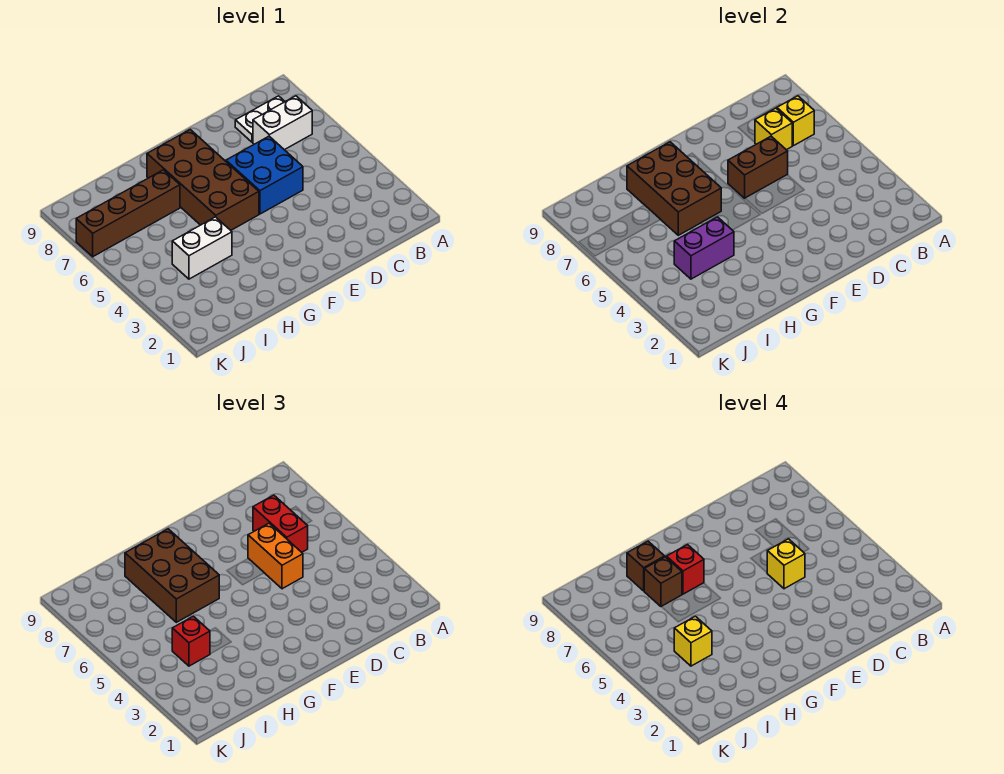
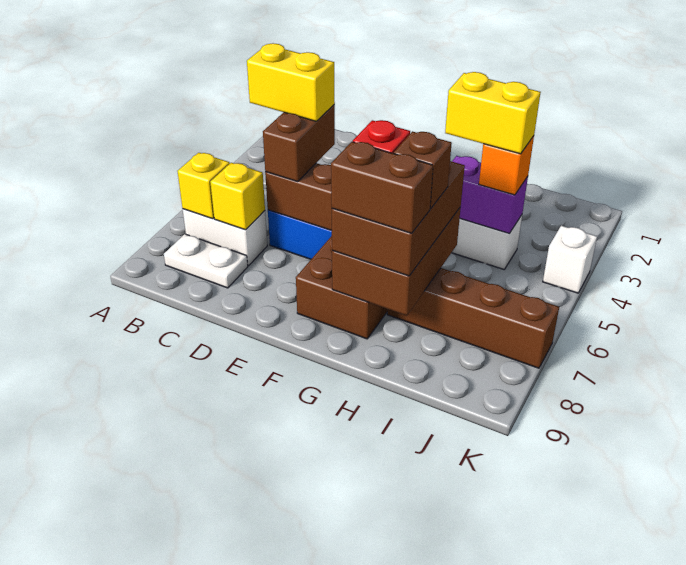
red 1x2 brick [253,495,308,552] -> none
orange 1x2 brick [248,523,303,589] -> brown 1x2 brick [263,105,335,182]
yellow 1x1 brick [767,539,805,589] -> yellow 1x2 brick [247,43,335,121]
brown 1x1 brick [627,541,665,591] -> brown 1x2 brick [331,142,433,233]
red 1x1 brick [172,616,210,666] -> orange 1x1 brick [479,136,534,195]
yellow 1x1 brick [674,616,712,666] -> yellow 1x2 brick [445,72,541,154]
none -> white 1x1 brick [543,226,597,293]

